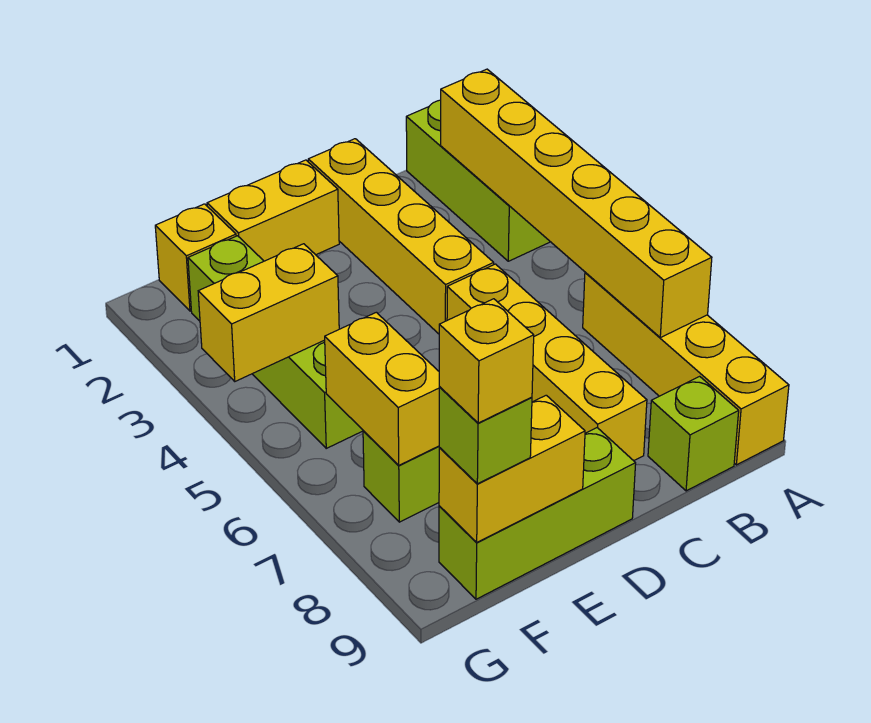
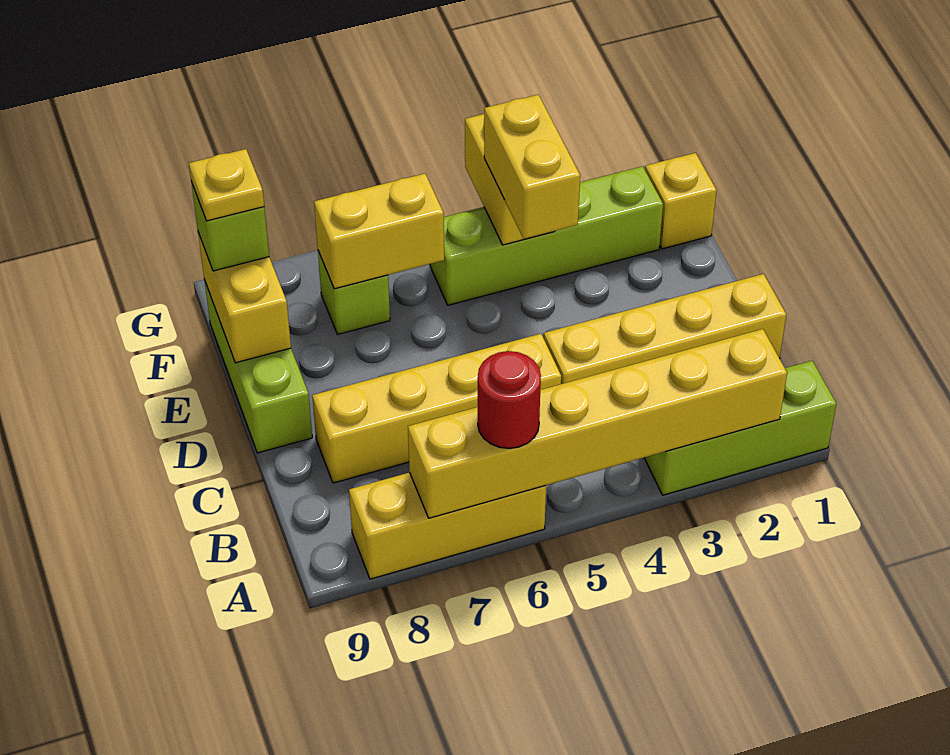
yellow 1x4 brick [583,272,789,465] -> yellow 1x3 brick [349,472,546,579]
none -> red 1x1 round brick [478,351,541,448]
lime 1x1 brick [648,376,739,491] -> none
yellow 1x2 brick [207,160,339,261] -> yellow 1x2 brick moved to [484,95,580,239]
yellow 1x1 brick [439,299,534,423] -> yellow 1x1 plate [189,149,264,221]

